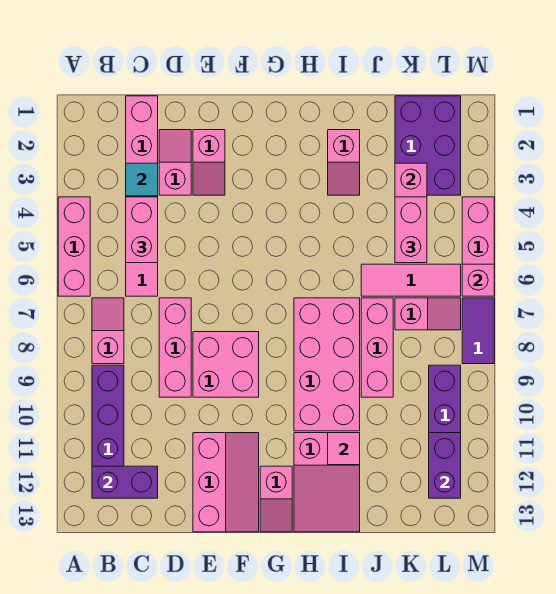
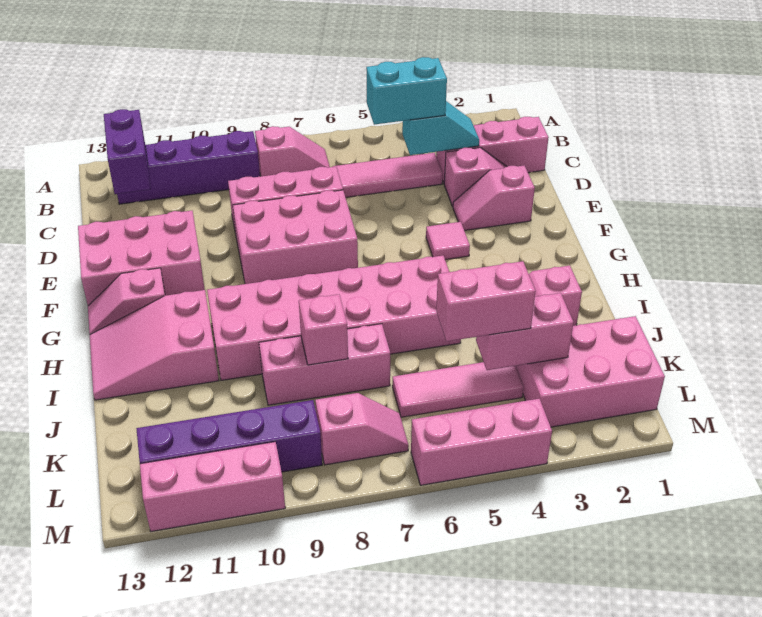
pink 1x3 brick [58,197,90,296] -> pink 1x3 brick moved to [140,442,285,531]
pink 1x2 brick [126,197,158,263] -> cyan 1x2 brick [366,57,447,125]
pink 2x2 brick [193,332,259,397] -> pink 2x3 brick [233,190,358,284]
pink 2x3 slope [193,433,259,532] -> pink 2x3 brick [78,211,205,306]
pink 2x4 brick [294,298,360,431] -> pink 2x6 brick [207,256,461,380]
pink 1x1 tile [328,433,360,465] -> pink 1x1 tile moved to [426,222,470,260]
pink 1x3 tile [361,264,461,296] -> pink 1x3 tile turned to [392,362,524,417]
purple 2x3 brick [395,96,461,195] -> pink 2x3 brick [516,316,665,427]
pink 1x2 slope [395,298,461,330] -> pink 1x2 slope turned to [315,393,409,465]
purple 1x2 brick [429,433,461,498] -> none
pink 1x1 brick [462,264,494,296] -> pink 1x1 brick moved to [299,294,348,365]
purple 1x2 tile [462,298,494,364] -> none

